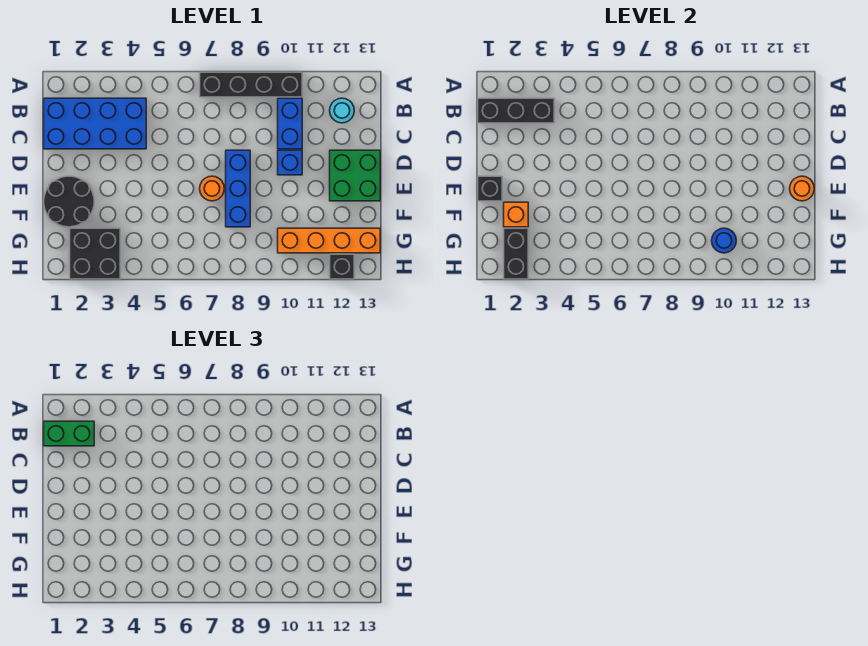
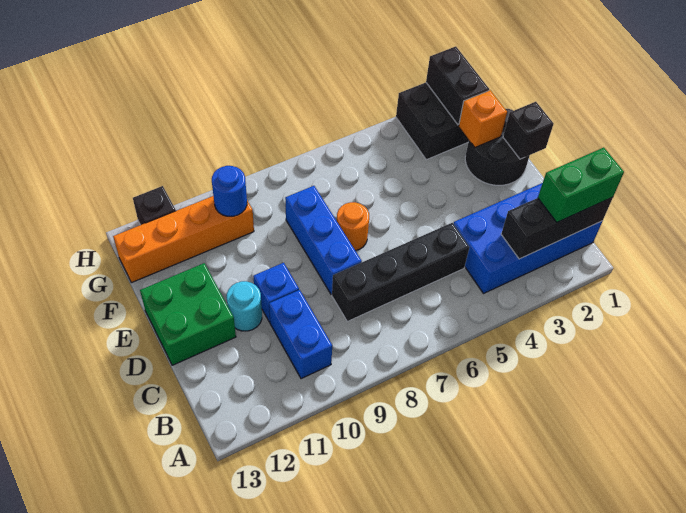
black 1x4 brick [200,72,302,97] -> black 1x4 brick moved to [332,223,470,321]
cyan 1x1 round brick [330,98,354,123] -> cyan 1x1 round brick moved to [227,281,262,331]
orange 1x1 round brick [790,176,814,201] -> none

